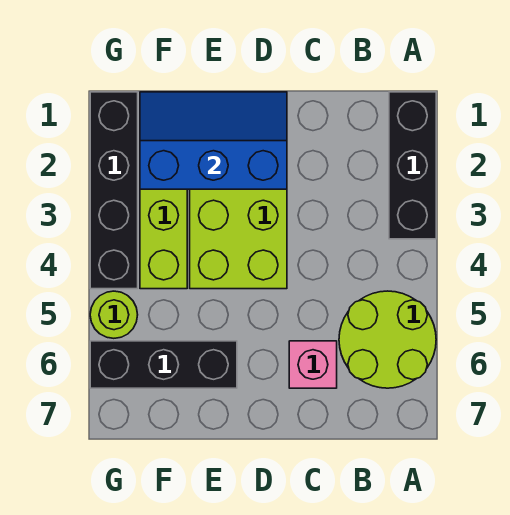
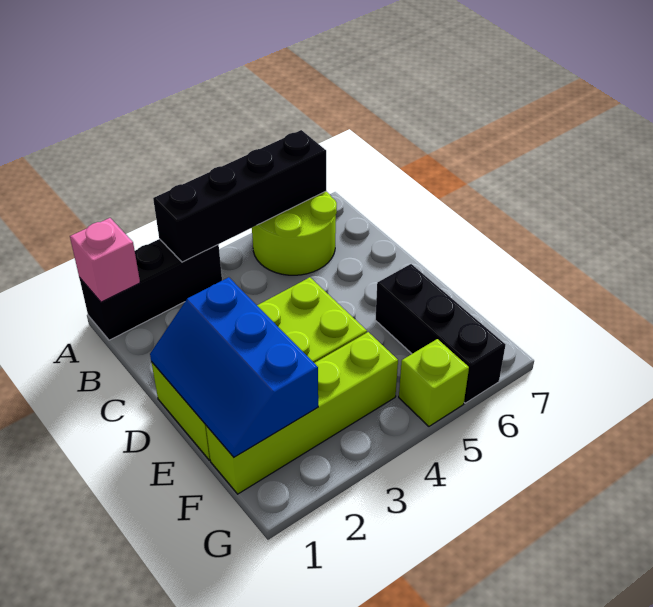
pink 1x1 brick [289,341,337,388] -> pink 1x1 brick moved to [70,218,140,302]
black 1x4 brick [90,92,138,289] -> black 1x4 brick moved to [153,130,326,262]
lime 1x1 round brick [90,291,138,338] -> lime 1x1 brick [399,339,469,426]

